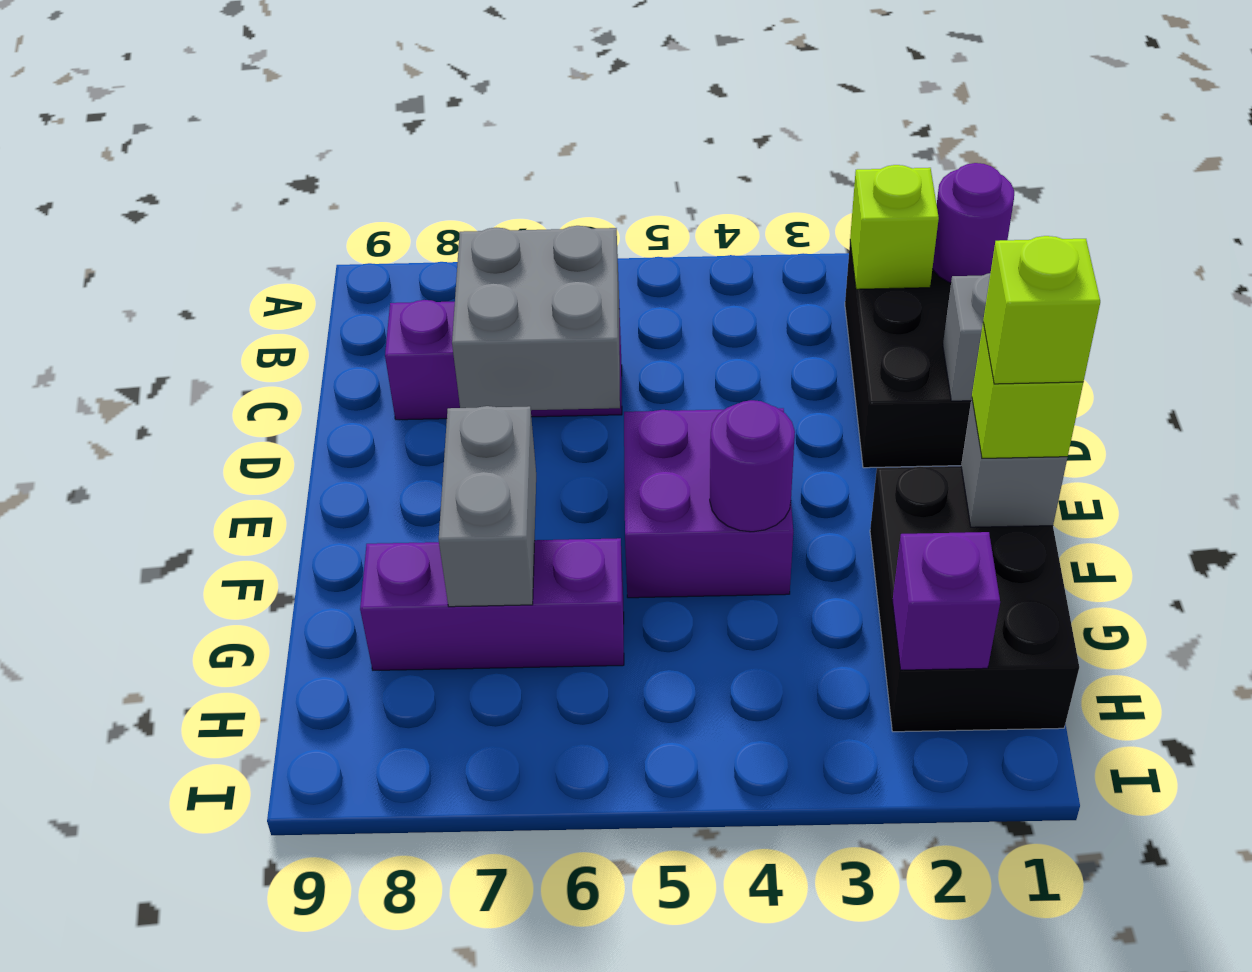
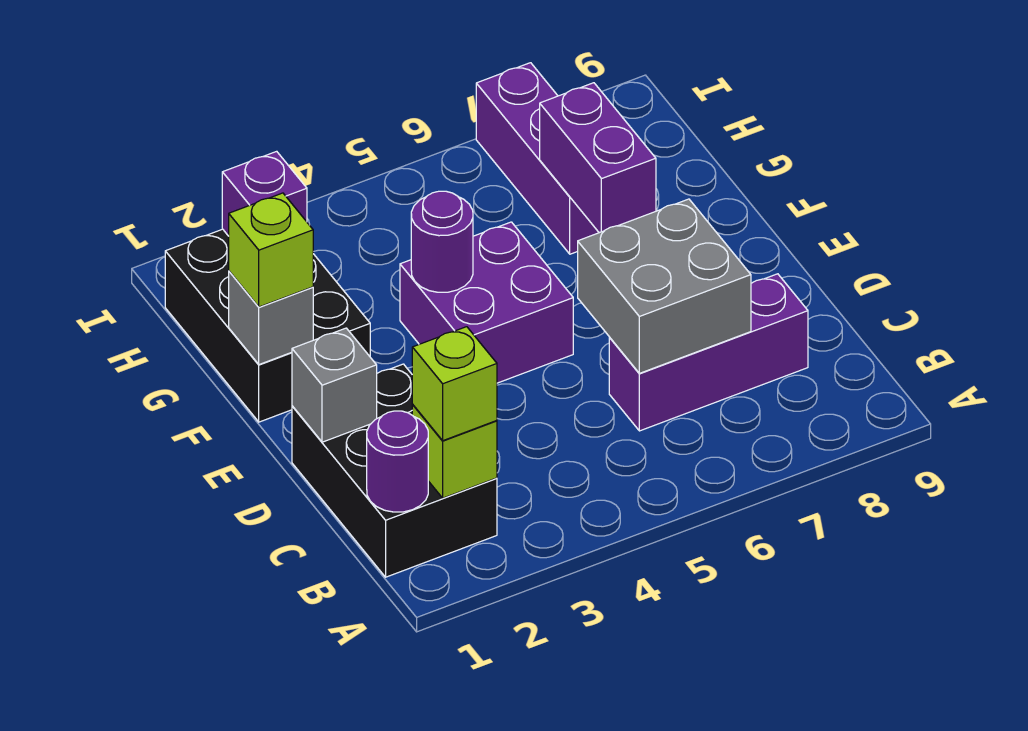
lime 1x1 brick [983,236,1100,384] -> lime 1x1 brick moved to [412,327,497,441]
grey 1x2 brick [439,406,536,607] -> purple 1x2 brick [540,83,656,233]
purple 1x3 brick [360,538,624,670] -> purple 1x3 brick turned to [476,63,599,254]

